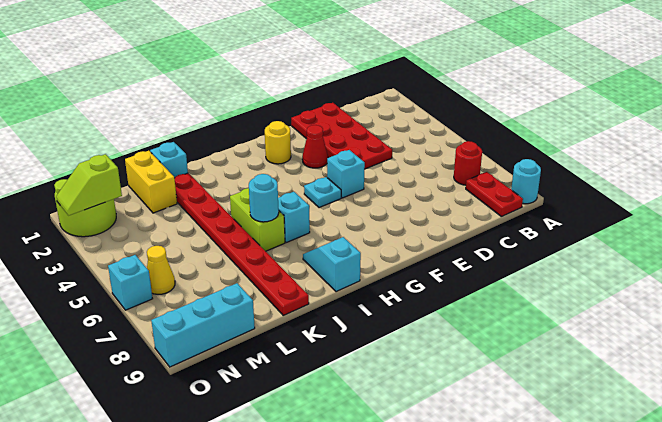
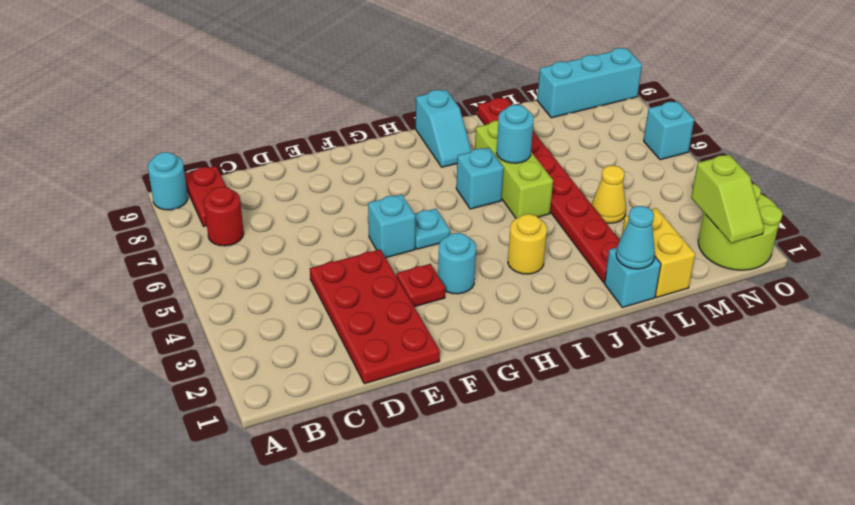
red 1x1 cone [302,125,328,168] -> red 1x1 plate [396,264,445,307]
yellow 1x1 round brick [265,121,291,164] -> yellow 1x1 round brick moved to [508,214,547,274]
none -> cyan 1x1 round brick [438,233,476,294]
lime 1x2 brick [230,188,285,251] -> lime 1x3 brick [475,121,553,218]
none -> cyan 1x1 cone [616,206,655,269]
lime 1x2 slope [56,154,122,216] -> lime 1x2 slope turned to [691,155,764,243]
yellow 1x1 cone [147,246,175,294] -> yellow 1x1 cone moved to [592,165,626,223]

